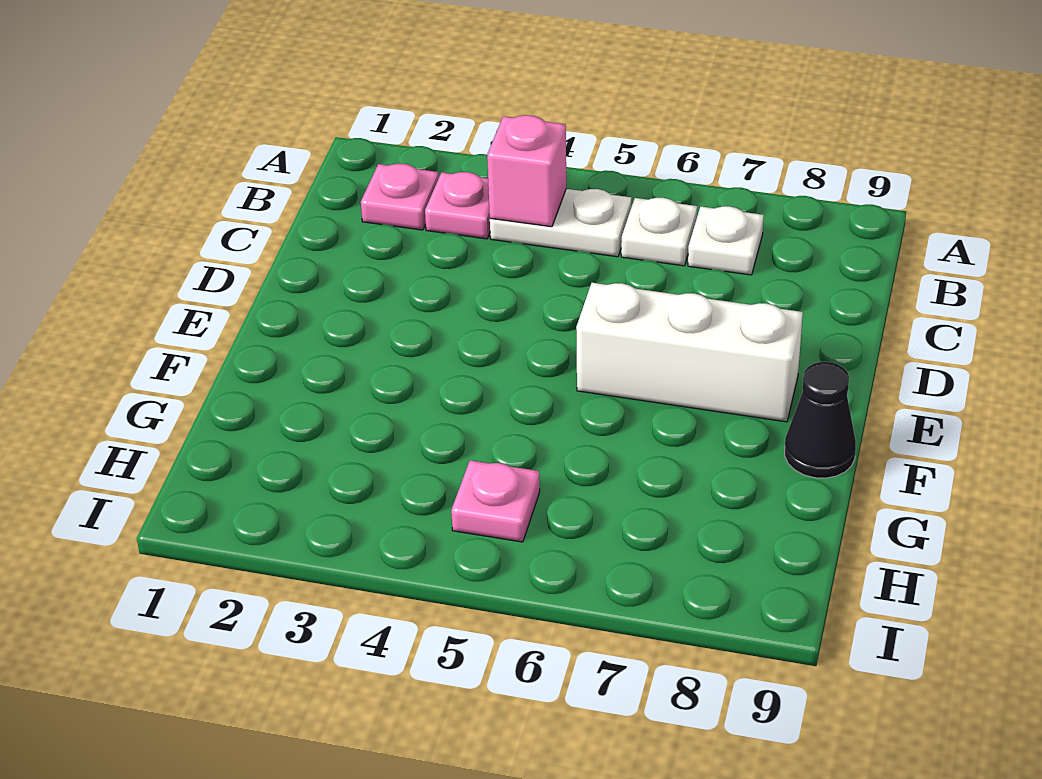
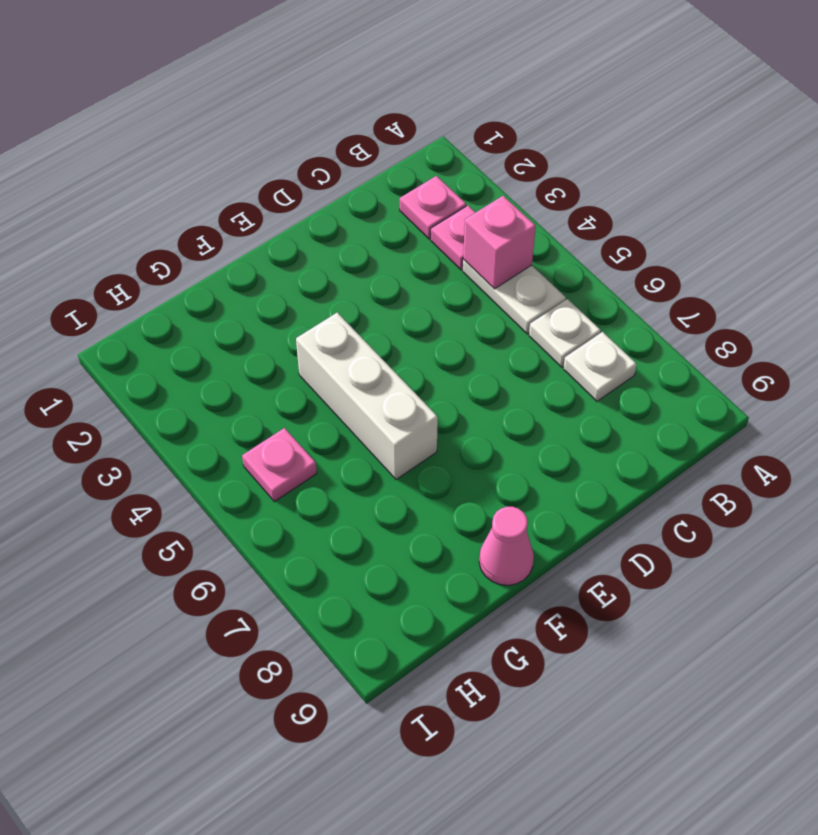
white 1x3 brick [576,283,803,422] -> white 1x3 brick moved to [296,313,438,480]
black 1x1 cone [785,362,856,478] -> pink 1x1 cone [479,507,534,585]

